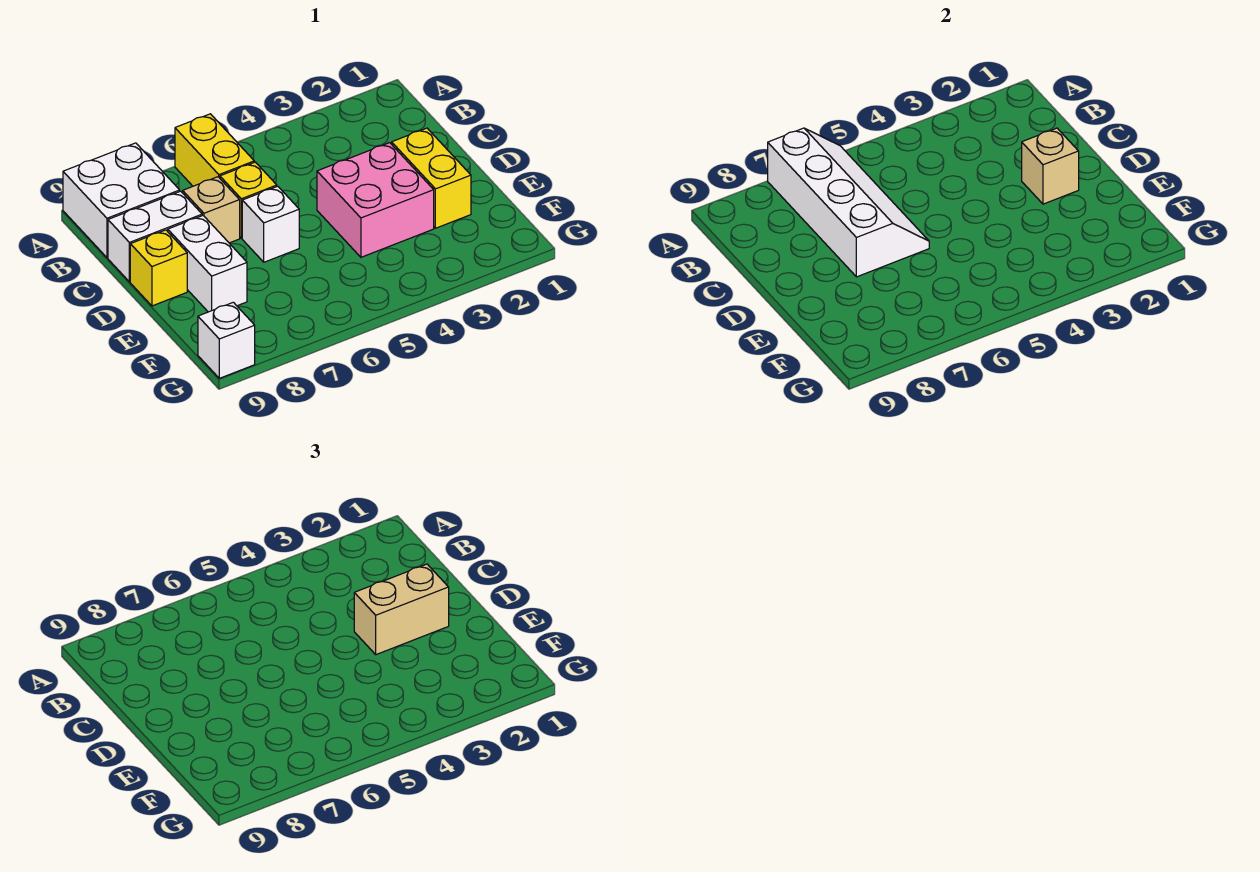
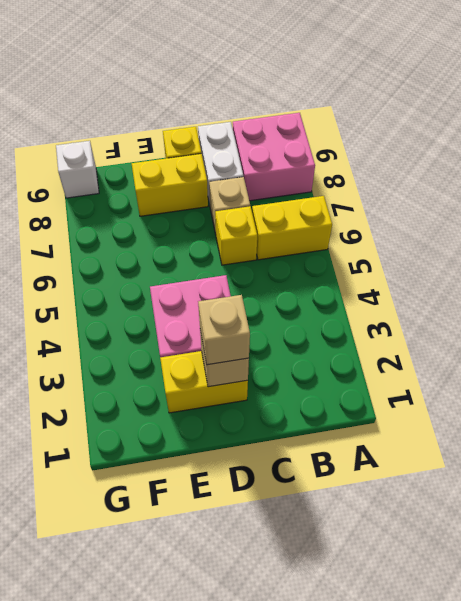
white 2x4 slope [768,128,929,277] -> none
white 2x2 brick [63,143,180,258] -> pink 2x2 brick [233,113,315,201]
tan 1x2 brick [354,564,449,655] -> tan 1x1 brick [198,295,250,365]
white 1x1 brick [242,186,299,262] -> none
white 1x2 brick [168,215,247,312] -> yellow 1x2 brick [132,154,208,216]

